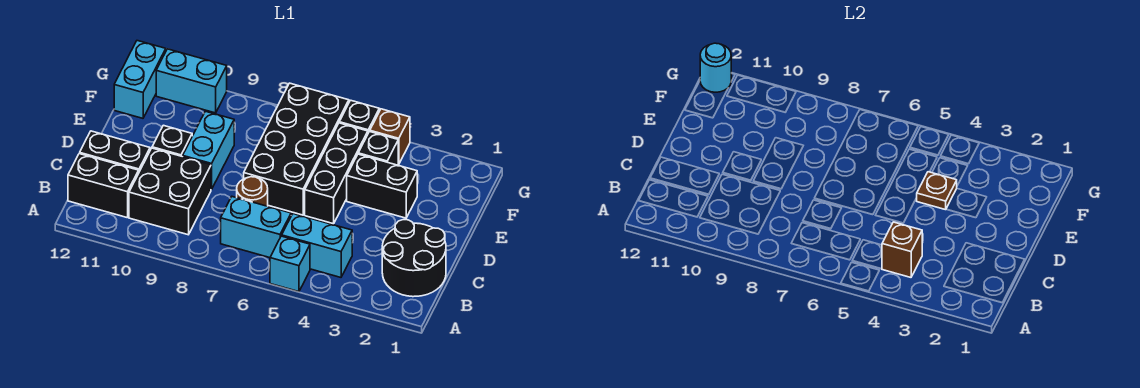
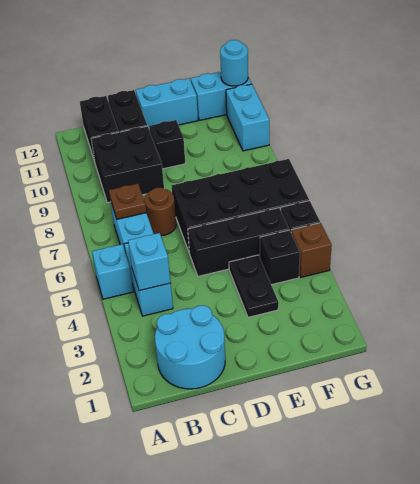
black 2x2 round brick [382,220,446,297] -> cyan 2x2 round brick [155,305,225,389]
brown 1x1 brick [882,222,922,277] -> cyan 1x1 brick [128,233,171,291]
cyan 1x2 brick [183,111,234,189] -> cyan 1x2 brick moved to [136,79,198,128]
black 1x2 brick [347,154,417,218] -> black 1x2 plate [229,255,279,317]
brown 1x1 plate [917,172,957,210] -> brown 1x1 plate moved to [109,184,146,219]

